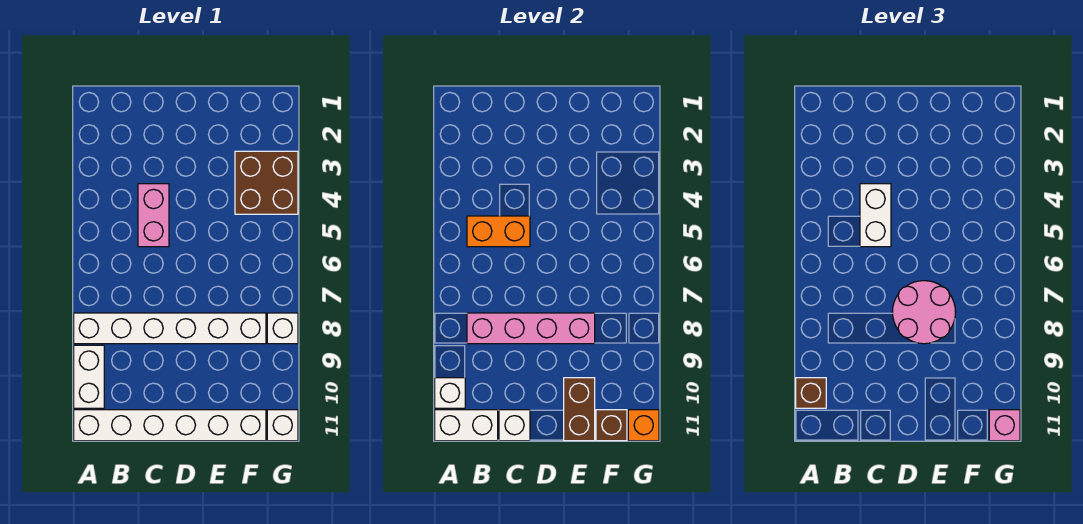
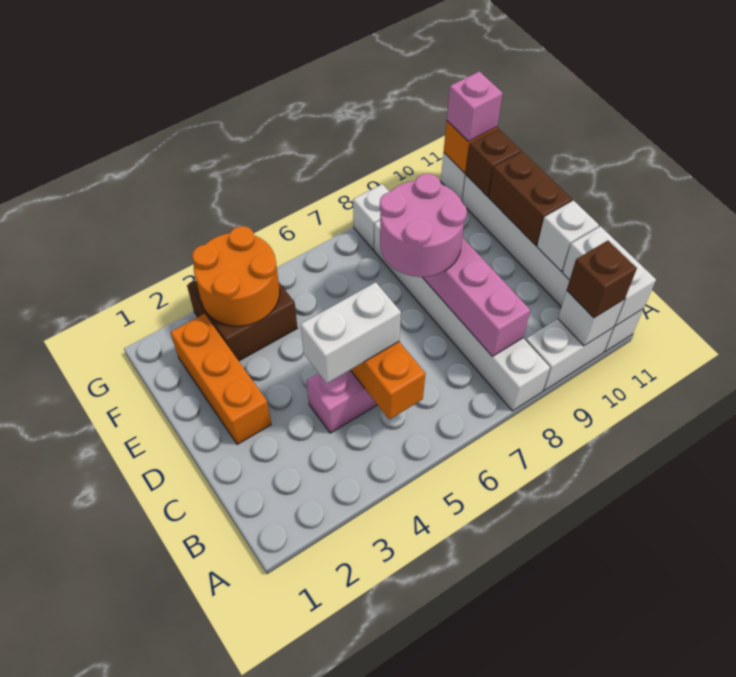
none -> orange 1x3 brick [170,314,271,445]
brown 1x2 brick [564,378,595,441] -> brown 1x2 brick turned to [489,152,572,245]
none -> orange 2x2 round brick [192,226,280,326]

